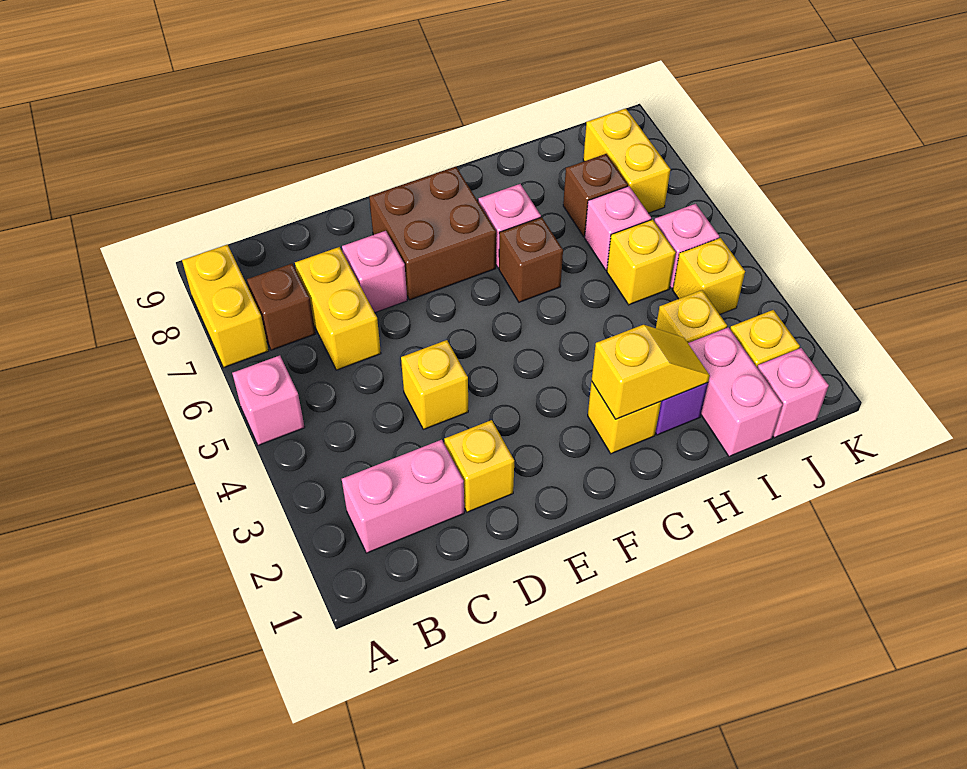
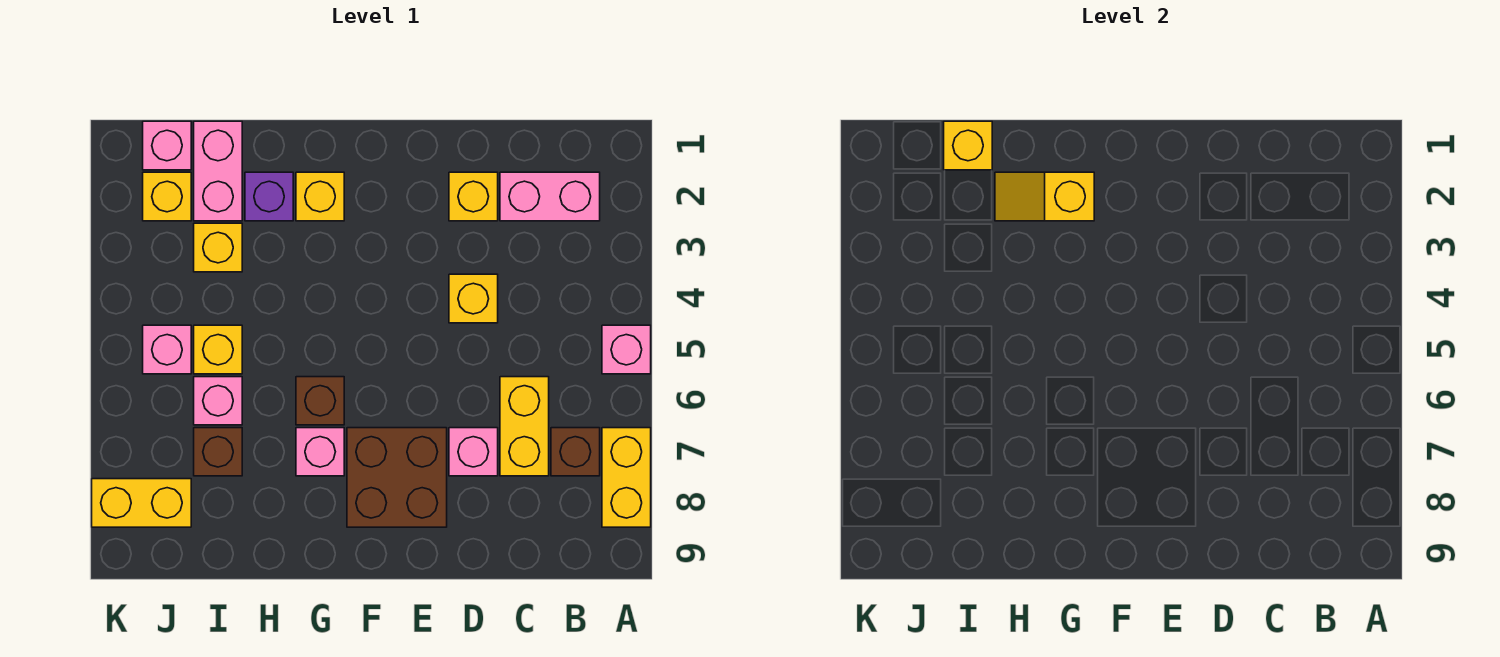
yellow 1x1 brick [673,238,745,314] -> yellow 1x1 brick moved to [944,121,992,170]
yellow 1x2 brick [583,108,670,213] -> yellow 1x2 brick turned to [92,479,191,527]

